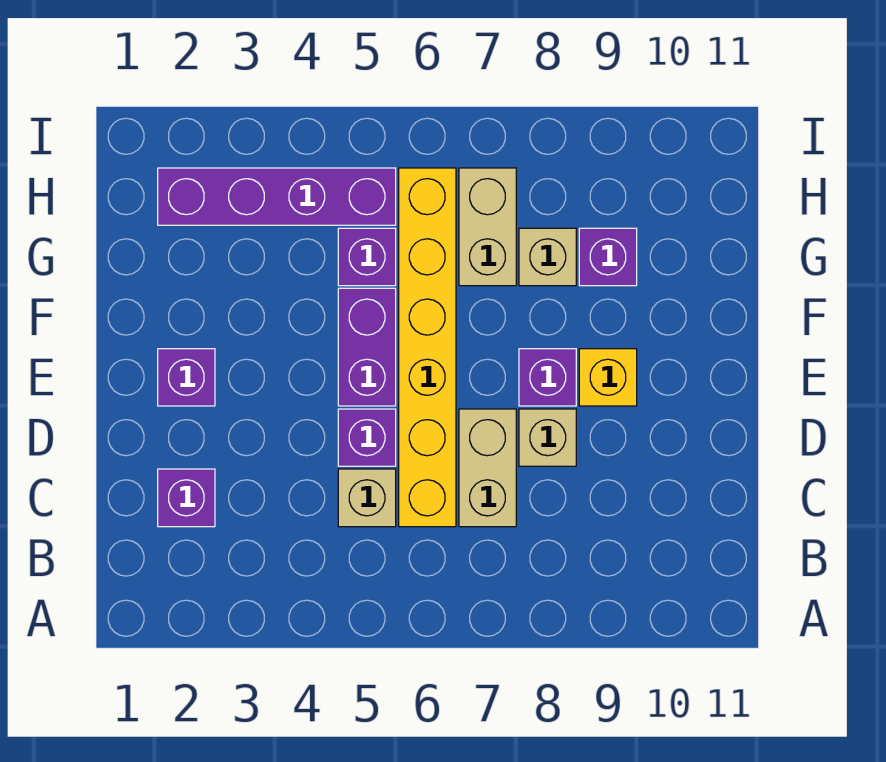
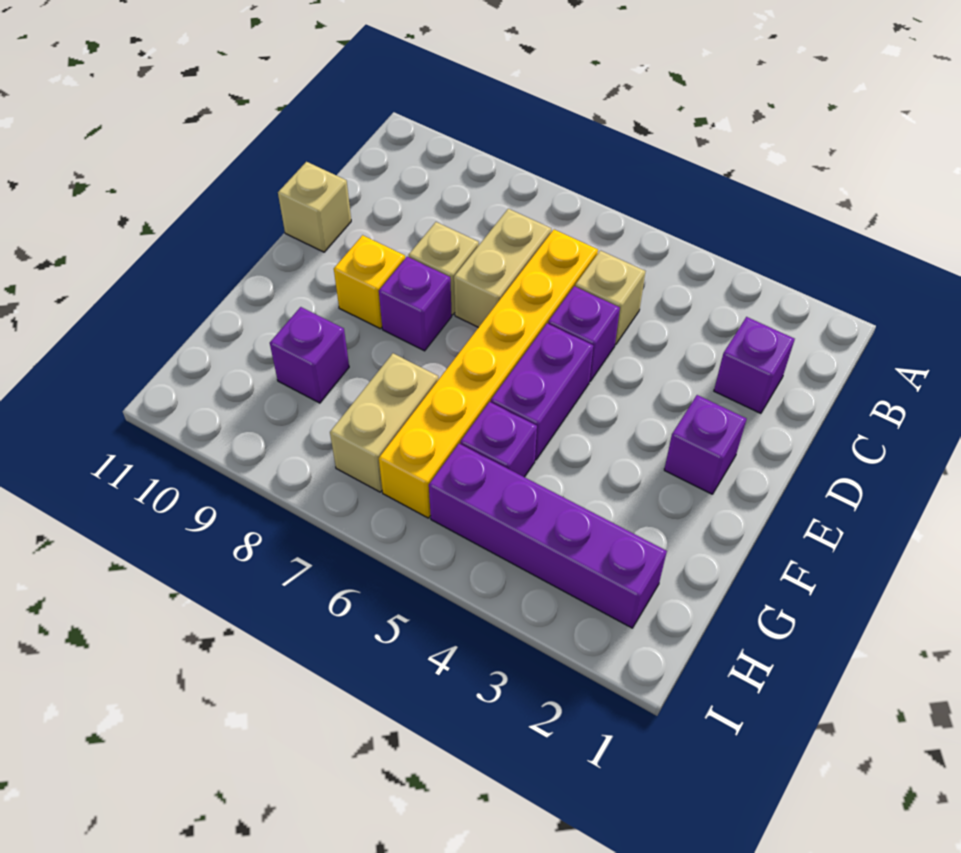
tan 1x1 brick [519,228,576,286] -> tan 1x1 brick moved to [278,162,351,252]

